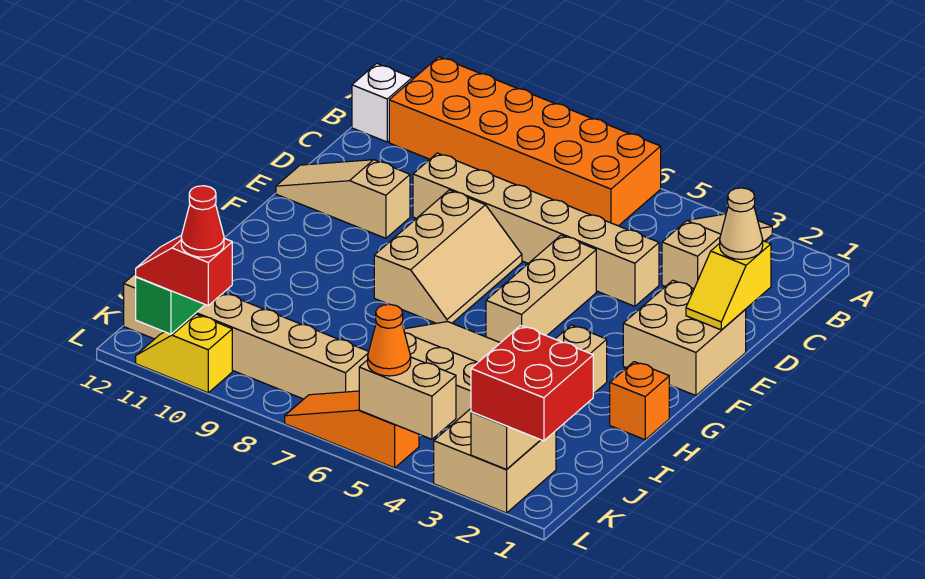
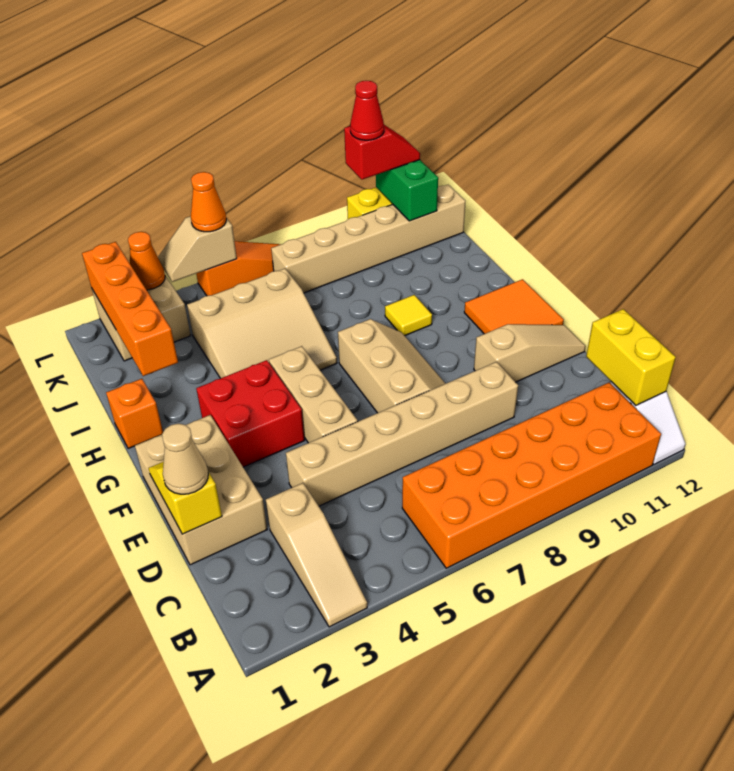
none -> yellow 1x2 brick [586,309,676,405]
tan 2x2 brick [623,280,746,396] -> tan 2x3 brick [135,415,267,565]
tan 2x3 slope [374,190,522,323] -> tan 2x3 slope turned to [338,319,445,413]
none -> orange 2x2 tile [464,279,564,334]
none -> yellow 1x1 tile [385,295,432,336]
tan 1x4 brick [471,325,607,469] -> orange 1x4 brick [82,242,178,376]
red 2x2 brick [471,326,593,441] -> red 2x2 brick moved to [196,360,305,467]
none -> orange 1x1 cone [128,232,165,290]
tan 1x2 brick [359,357,456,439] -> tan 1x2 slope [158,216,237,282]

